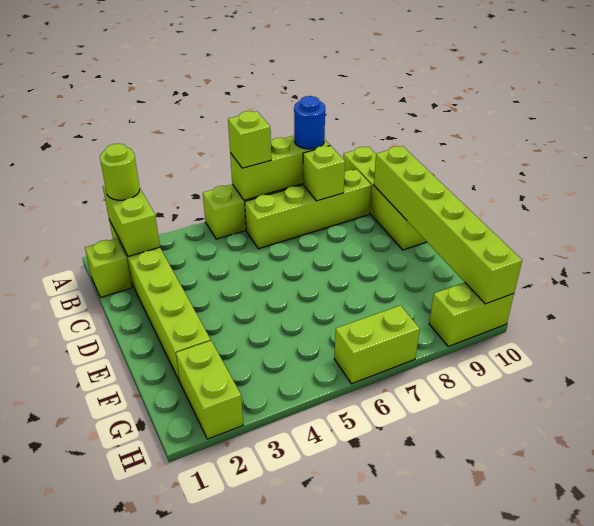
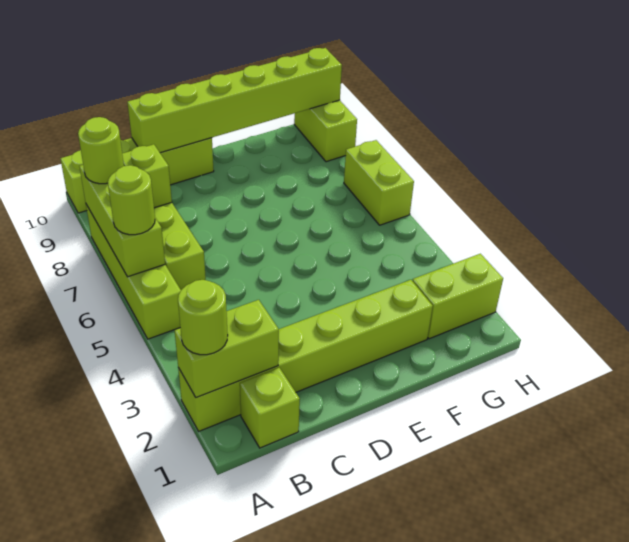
lime 1x1 brick [228,111,271,168] -> lime 1x1 round brick [108,165,155,235]
blue 1x1 round brick [294,96,325,149] -> lime 1x1 round brick [78,117,124,184]

